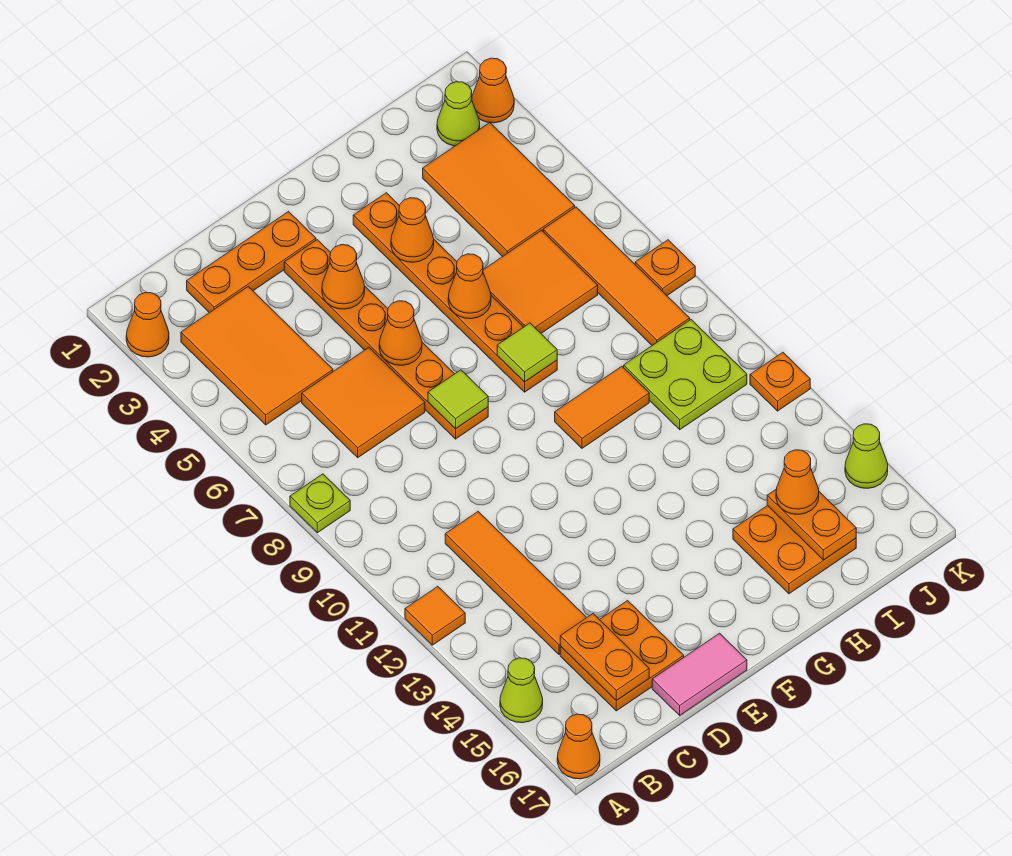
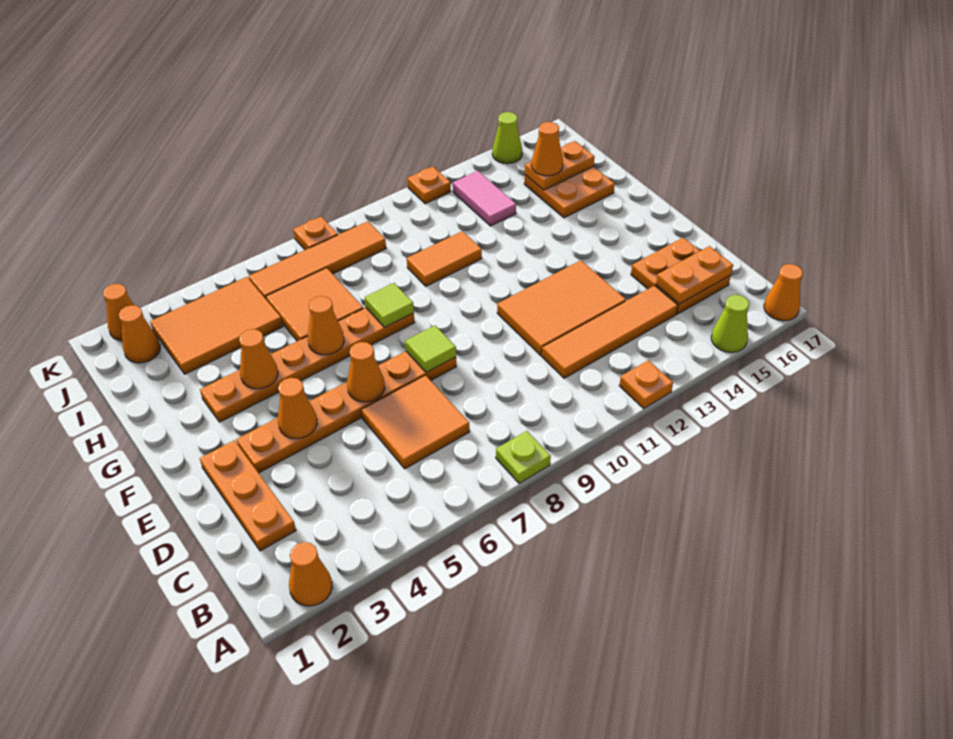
orange 1x1 tile [405,587,465,645] -> orange 1x1 plate [619,360,673,408]
orange 2x3 tile [181,287,333,425] -> orange 2x3 tile moved to [497,260,626,355]
pink 1x2 tile [652,633,747,715] -> pink 1x2 tile moved to [453,171,516,226]
orange 1x2 tile [555,366,649,448] -> orange 1x2 tile turned to [407,231,482,286]
lime 2x2 plate [624,320,747,430] -> none
lime 1x1 cone [437,82,480,146] -> orange 1x1 cone [119,305,160,363]

